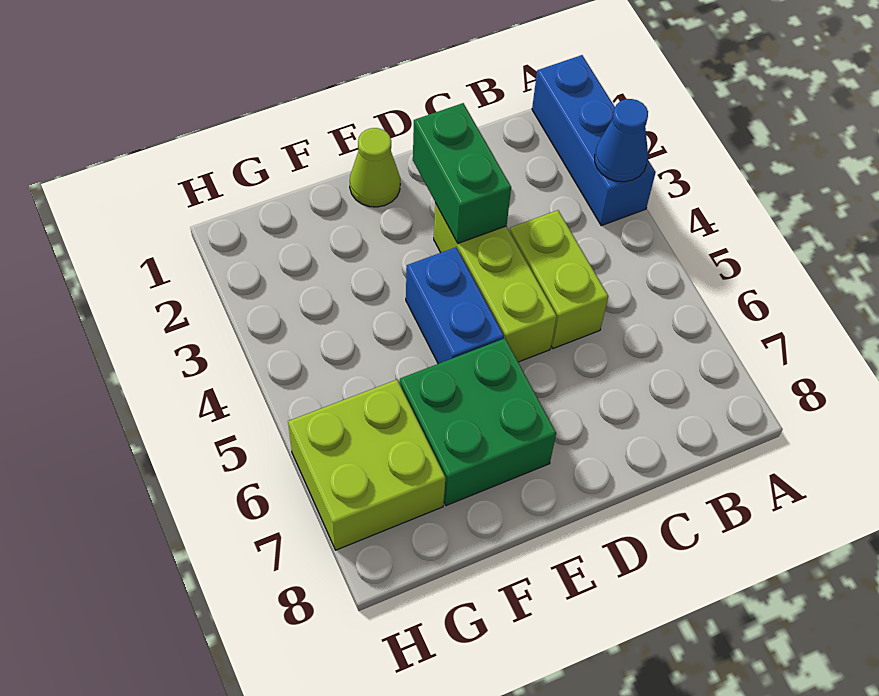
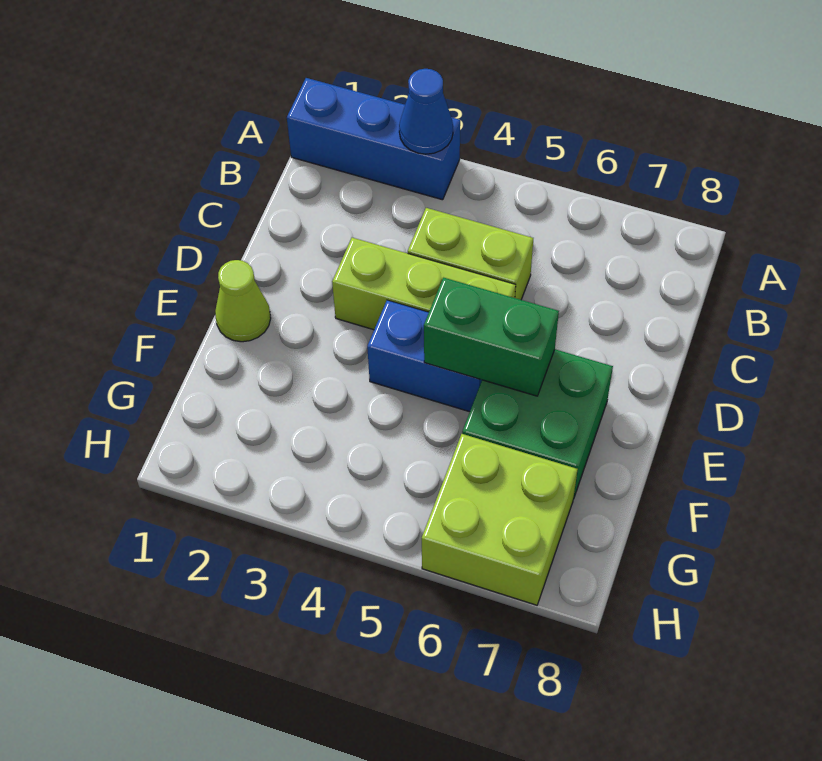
green 1x2 brick [413,103,511,243] -> green 1x2 brick moved to [424,278,559,396]

